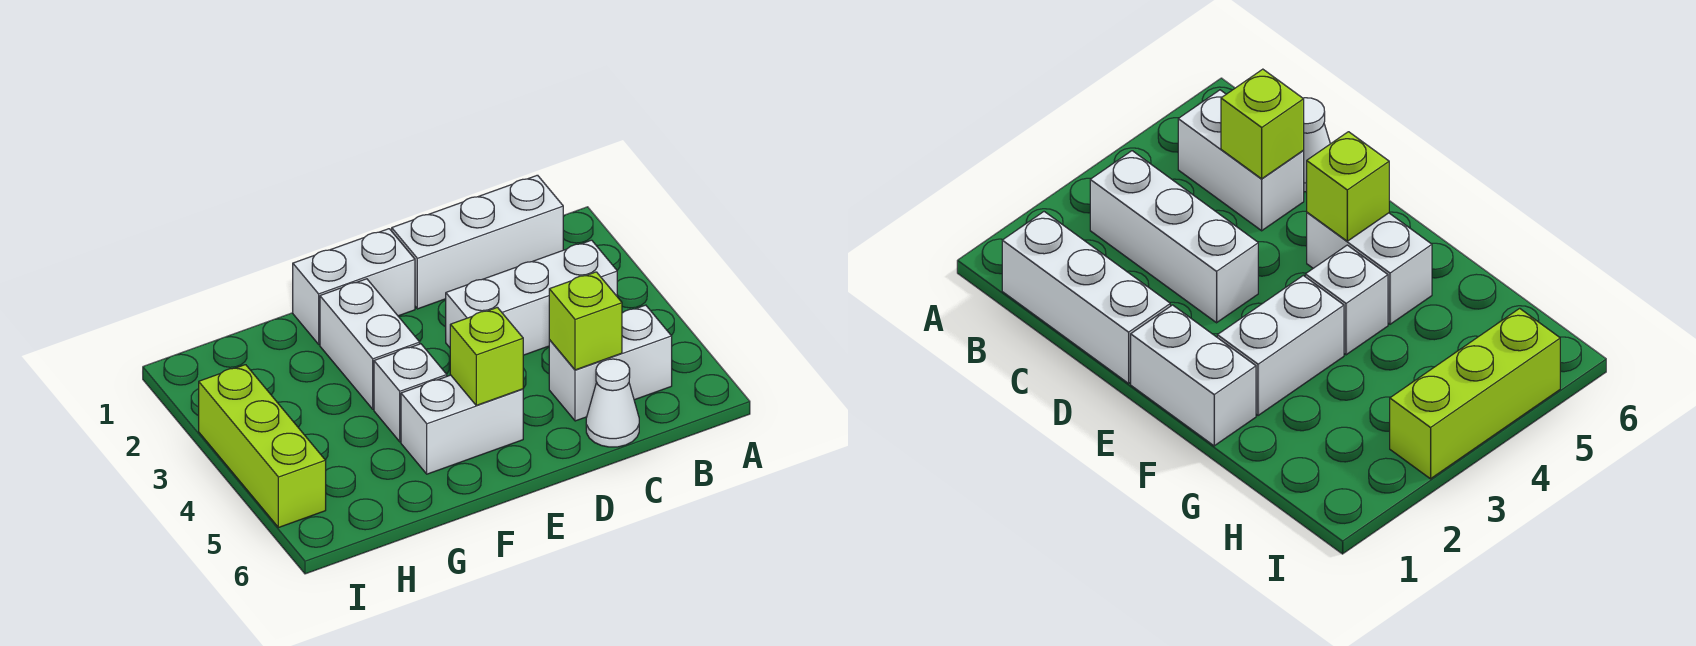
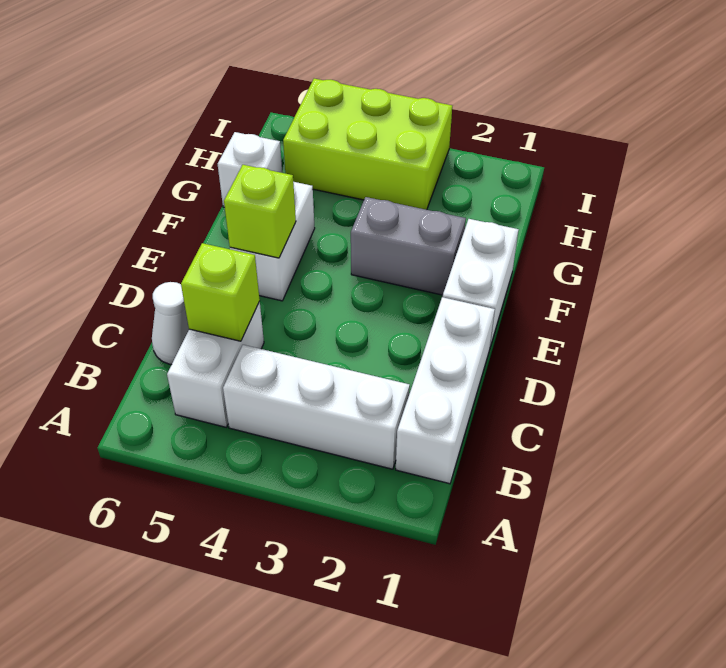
white 1x3 brick [446,240,617,355] -> white 1x3 brick turned to [223,345,410,469]
white 1x2 brick [320,279,420,409] -> grey 1x2 brick [351,197,466,295]
white 1x1 brick [374,344,447,442] -> white 1x1 brick moved to [218,132,282,207]
lime 1x3 brick [199,365,326,528] -> lime 2x3 brick [283,79,452,210]

